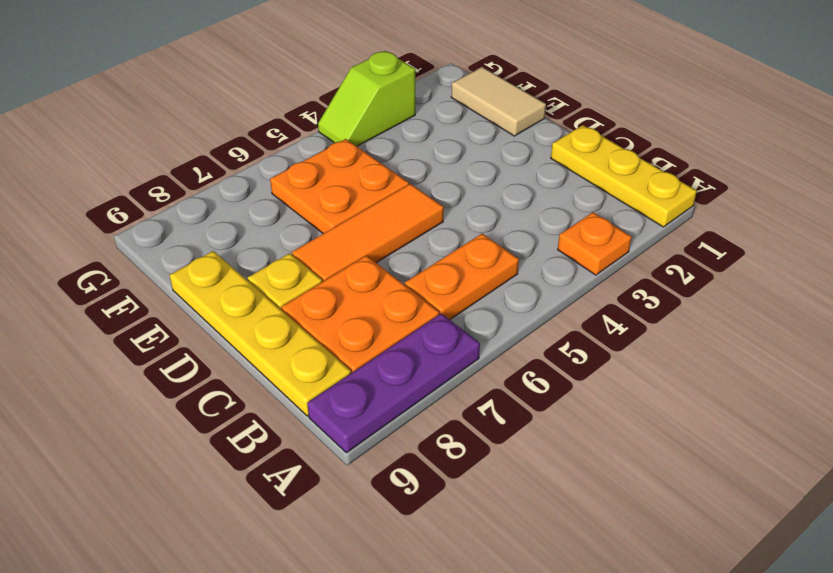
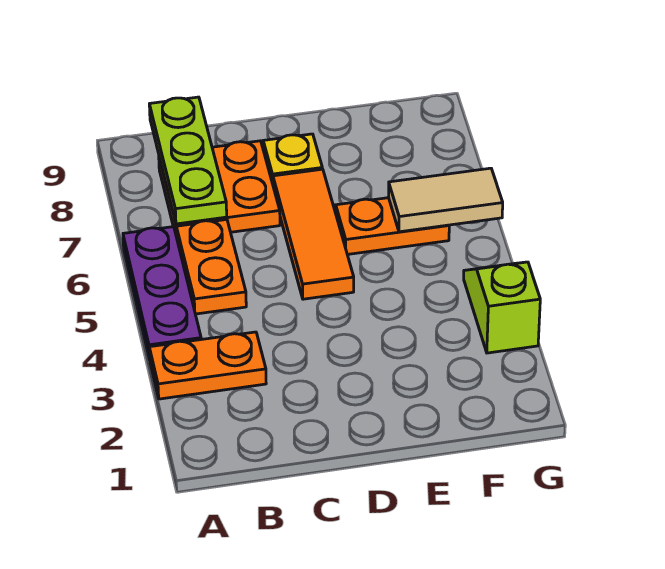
yellow 1x3 plate [551,125,697,227] -> none
orange 1x1 plate [558,212,632,275] -> orange 1x2 plate [149,332,266,399]
purple 1x3 plate [307,313,480,453] -> purple 1x3 plate moved to [123,227,201,359]
none -> lime 1x3 plate [149,97,227,224]
yellow 1x4 plate [170,251,351,416] -> none
tan 1x2 tile [451,67,546,136] -> tan 1x2 tile moved to [388,168,503,232]
orange 2x2 plate [270,139,409,234] -> orange 1x2 plate [336,198,449,255]

